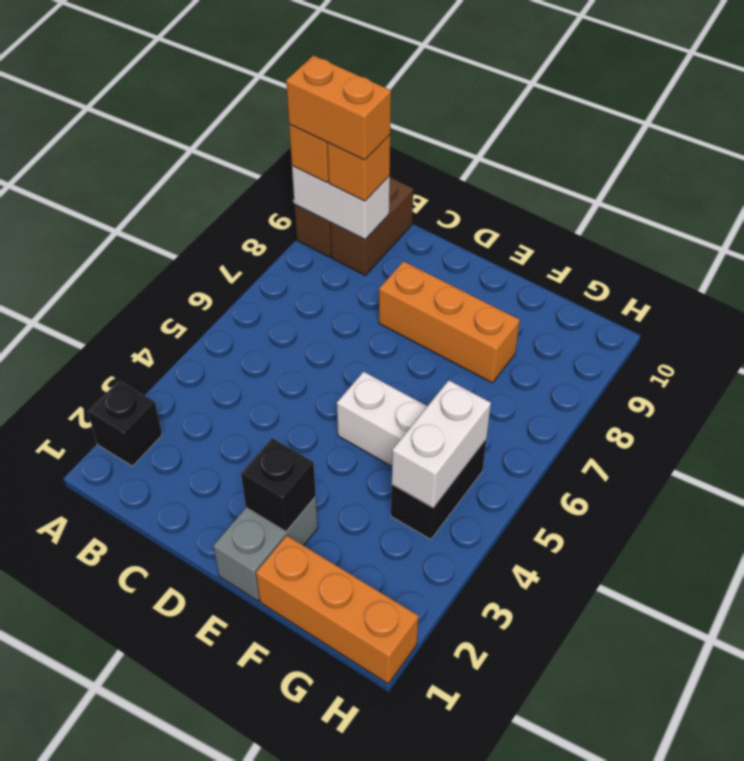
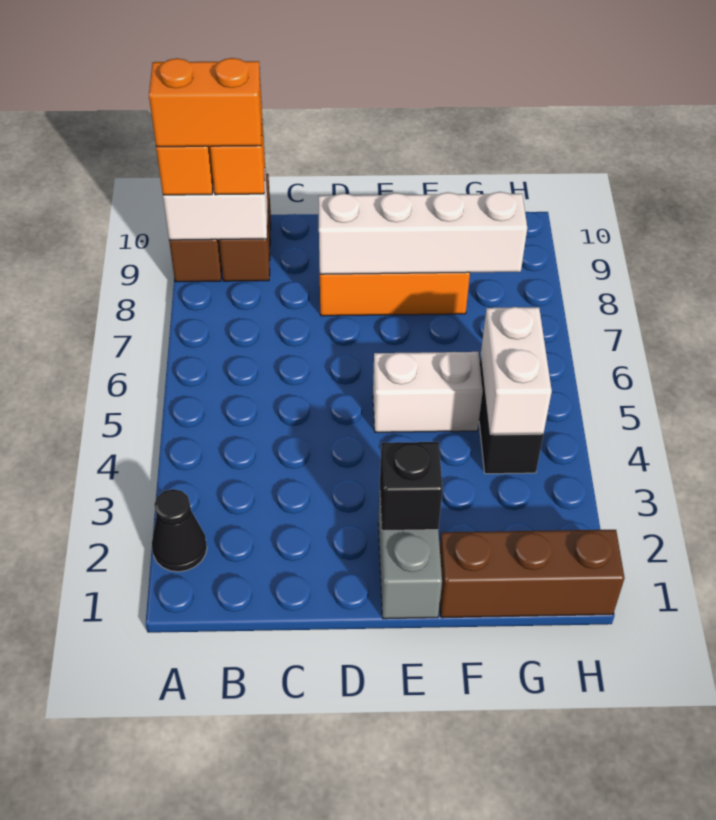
black 1x1 brick [88,381,162,466] -> black 1x1 cone [152,489,207,572]
none -> white 1x4 brick [318,192,527,274]
orange 1x3 brick [256,536,419,684] -> brown 1x3 brick [440,530,625,618]

